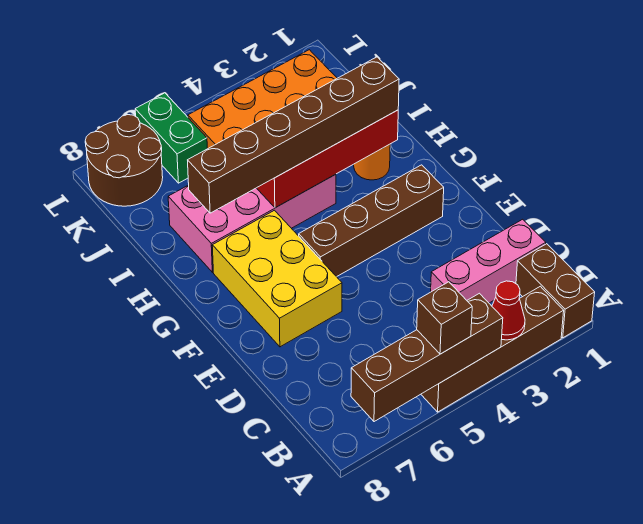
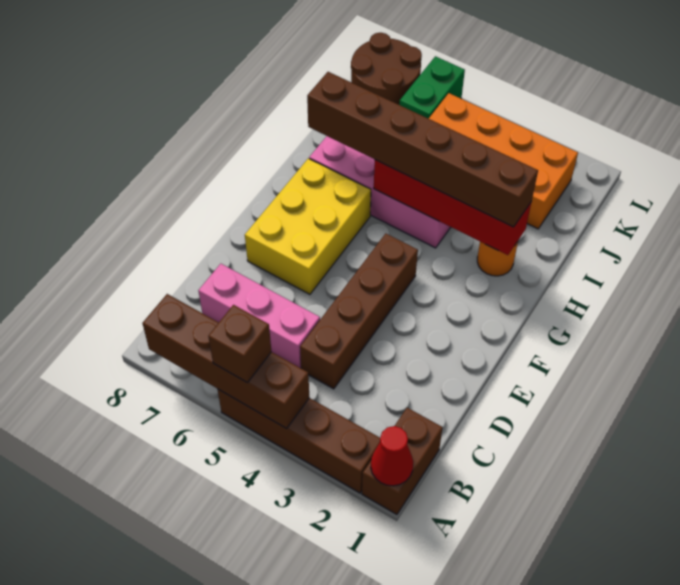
red 1x1 cone [492,281,525,340] -> red 1x1 cone moved to [371,426,413,486]
pink 1x3 brick [431,219,546,303] -> pink 1x3 brick moved to [198,264,320,368]
brown 1x4 brick [299,165,444,277] -> brown 1x4 brick turned to [300,234,418,389]

